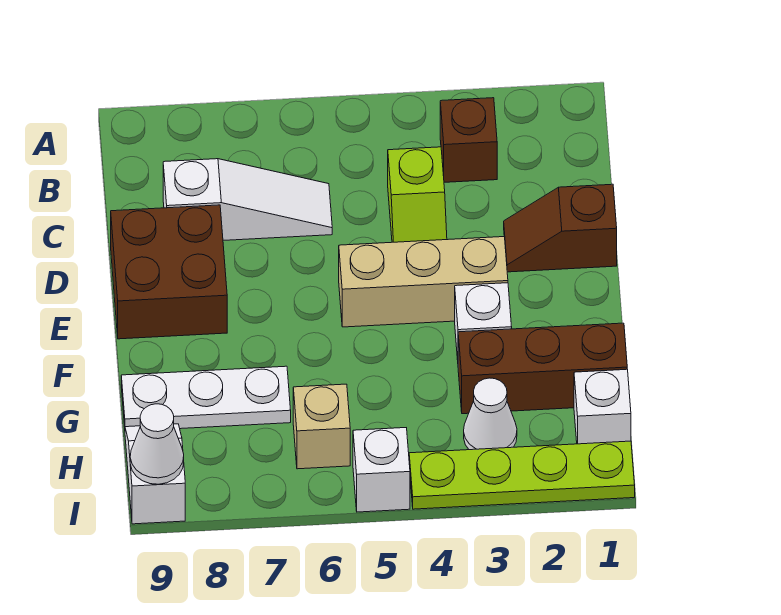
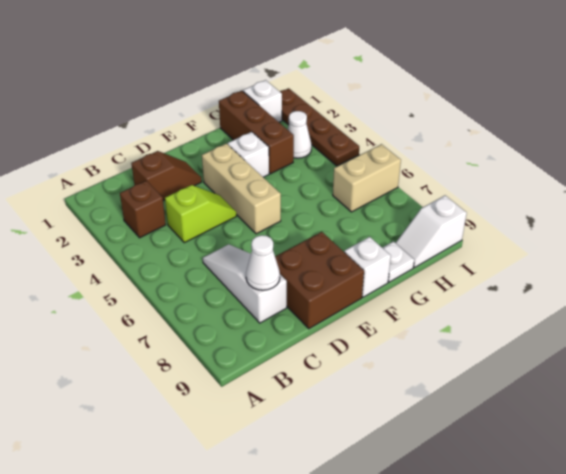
brown 1x2 slope [504,184,617,272] -> brown 1x2 slope turned to [131,151,202,201]
white 1x3 plate [121,366,291,429] -> white 1x1 plate [382,241,414,282]
tan 1x1 brick [293,384,350,469] -> tan 1x2 brick [333,144,401,212]
lime 1x4 plate [409,441,635,509] -> brown 1x4 plate [280,88,359,166]
white 1x1 brick [353,428,410,512] -> white 1x1 brick moved to [344,237,391,297]
white 1x1 cone [130,404,184,484] -> white 1x1 cone moved to [246,235,280,290]

